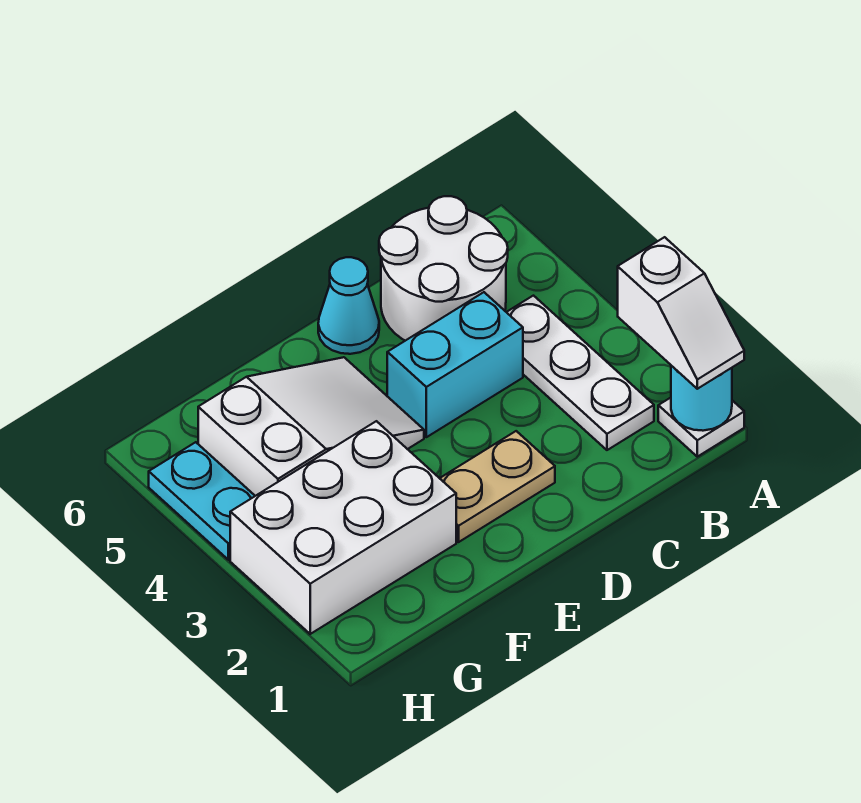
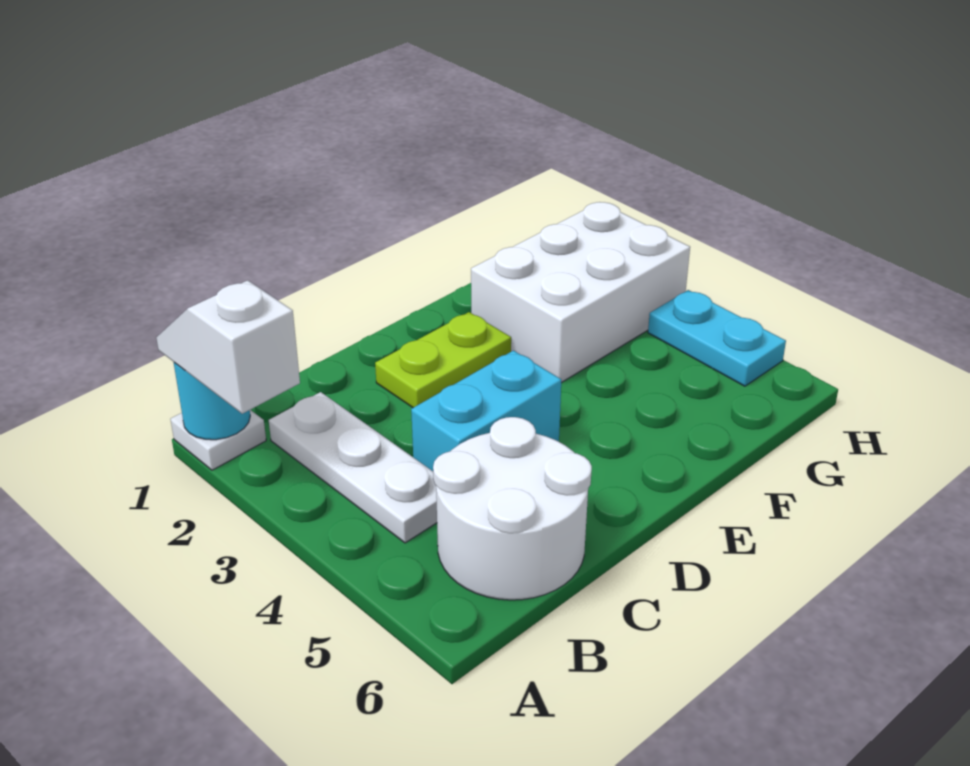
tan 1x2 plate [440,431,555,542] -> lime 1x2 plate [375,312,511,408]
cyan 1x1 cone [318,257,379,354] -> none
white 2x3 slope [198,357,424,496] -> none

